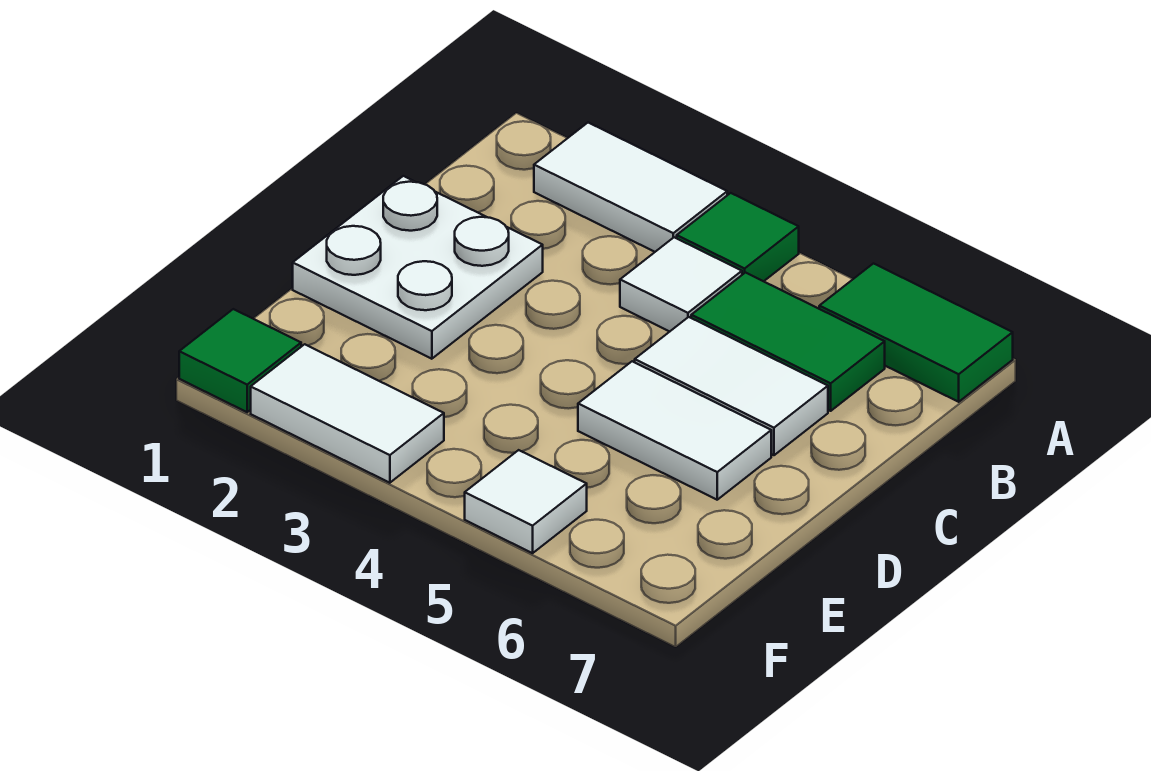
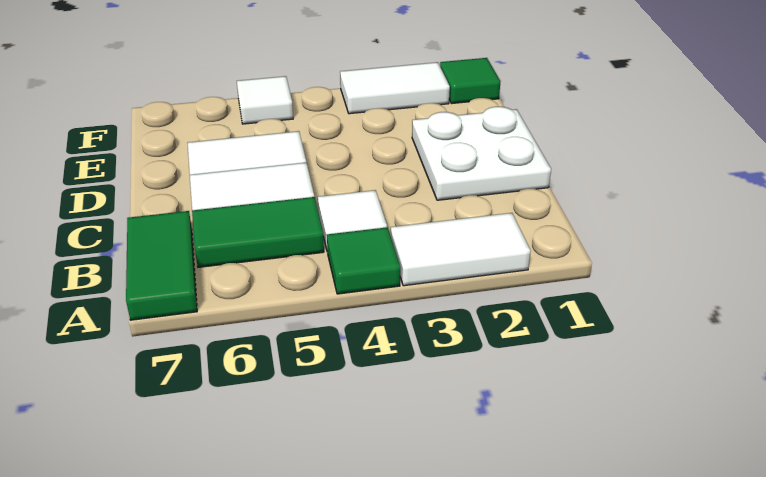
green 1x2 tile [819,264,1013,402] -> green 1x2 tile turned to [126,211,197,320]

